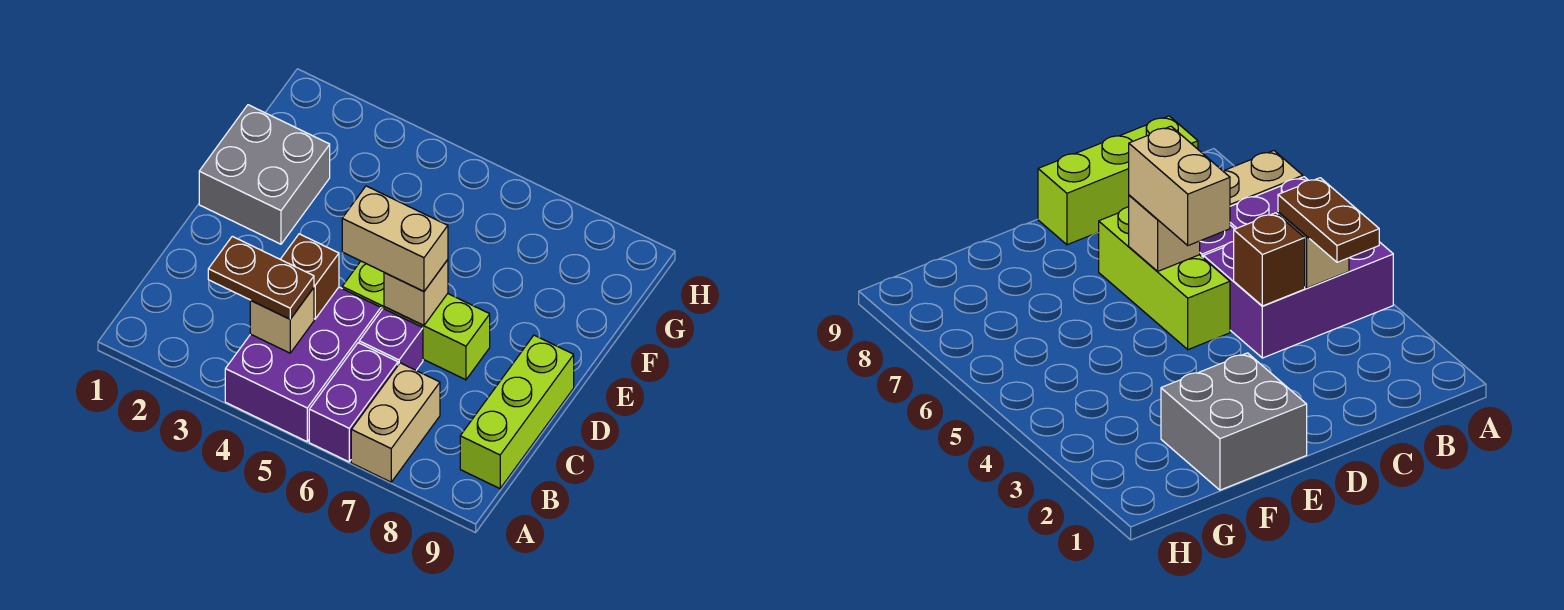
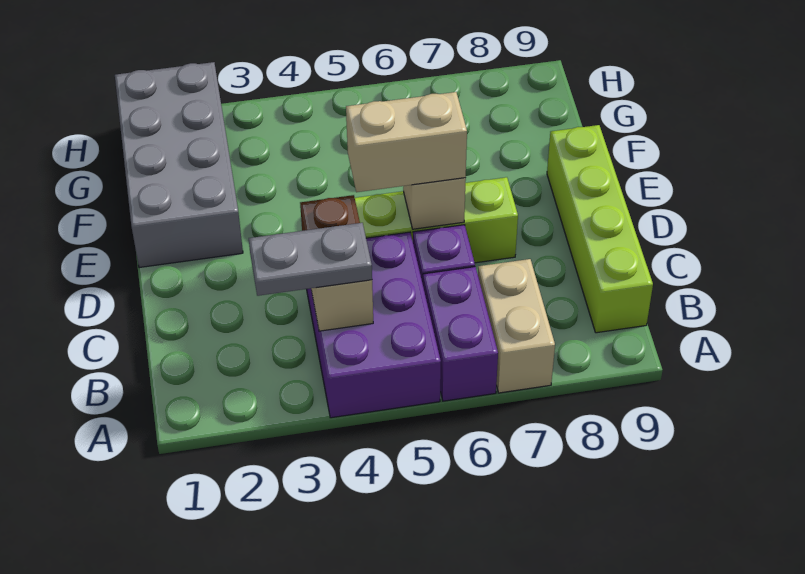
brown 1x2 plate [208,236,314,319] -> grey 1x2 plate [249,223,372,296]
lime 1x3 brick [460,335,574,489] -> lime 1x4 brick [547,125,653,333]
grey 2x2 brick [199,105,330,244] -> grey 2x4 brick [115,62,243,268]

